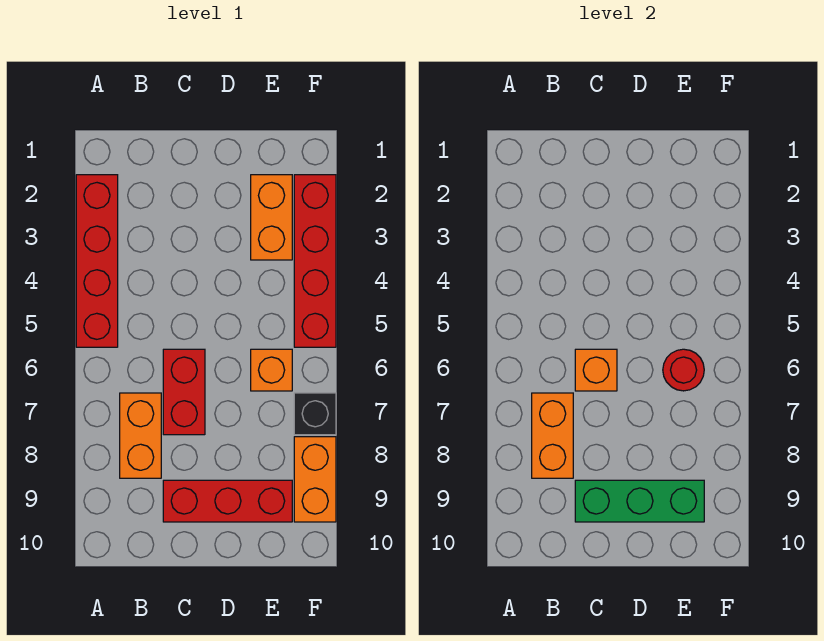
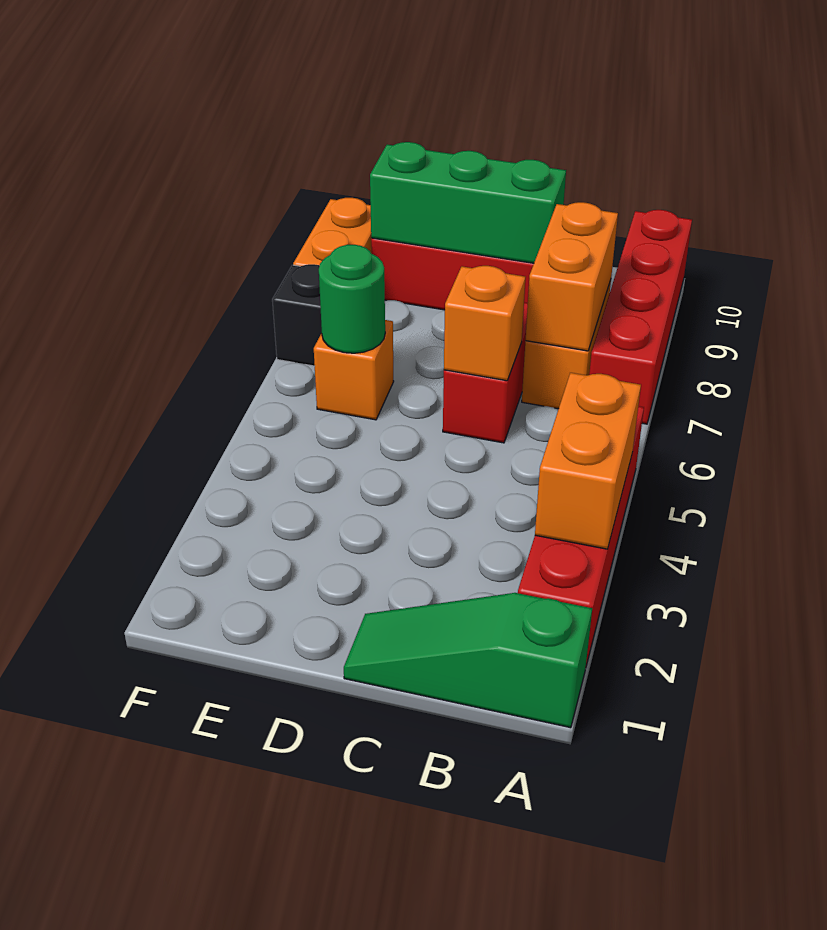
none -> green 1x3 slope [344,593,592,728]
orange 1x2 brick [251,175,292,260] -> orange 1x2 brick moved to [535,373,641,549]
red 1x1 round brick [663,349,704,391] -> green 1x1 round brick [319,245,385,353]
red 1x4 brick [294,175,336,347] -> red 1x4 brick moved to [589,210,692,424]

